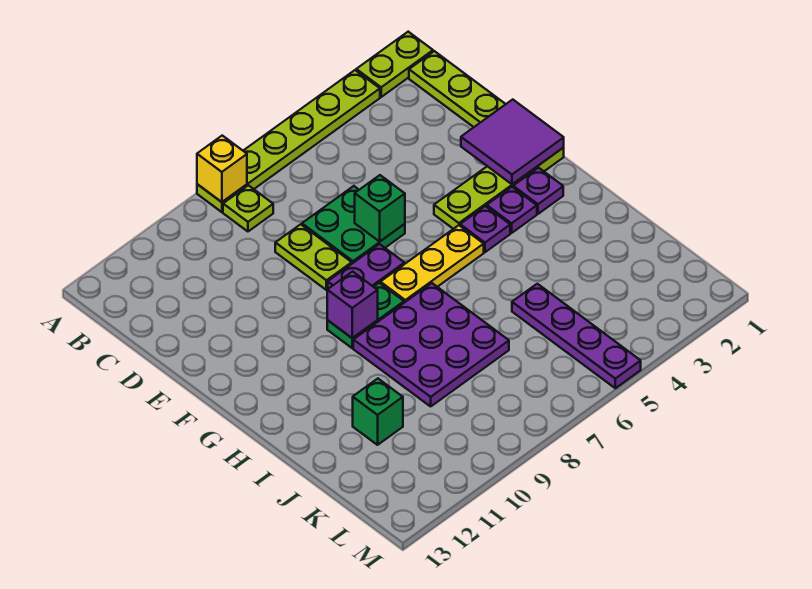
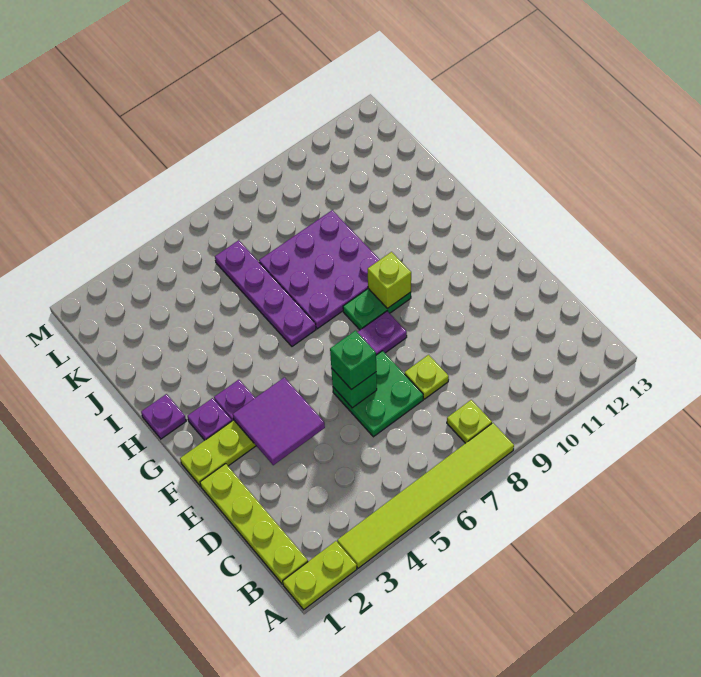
lime 1x6 plate [197,70,380,212] -> lime 1x6 tile [337,423,514,568]
yellow 1x1 brick [197,136,247,202] -> none
lime 1x2 plate [275,224,352,290] -> lime 1x1 plate [405,355,449,399]
purple 2x2 tile [461,99,564,184] -> purple 2x2 tile moved to [233,377,325,465]
purple 1x1 plate [460,206,510,252] -> purple 1x1 plate moved to [141,394,186,439]
yellow 1x3 plate [380,225,484,303] -> none
purple 1x1 brick [327,272,378,338] -> lime 1x1 brick [368,252,411,309]
purple 1x4 plate [512,284,641,388] -> purple 1x4 plate moved to [215,240,316,346]
green 1x1 brick [353,379,403,445] -> green 1x1 brick moved to [330,331,376,390]

